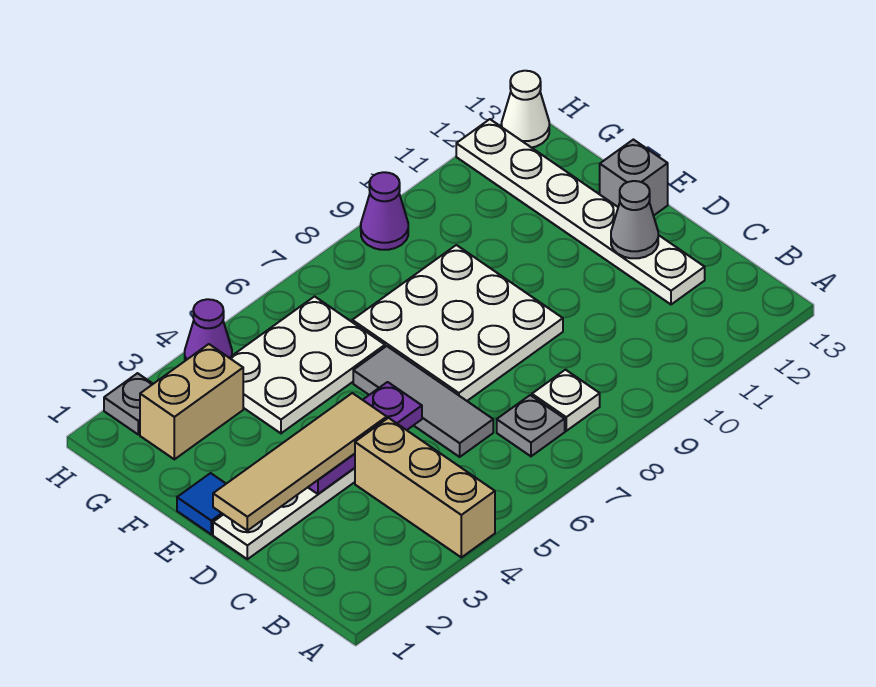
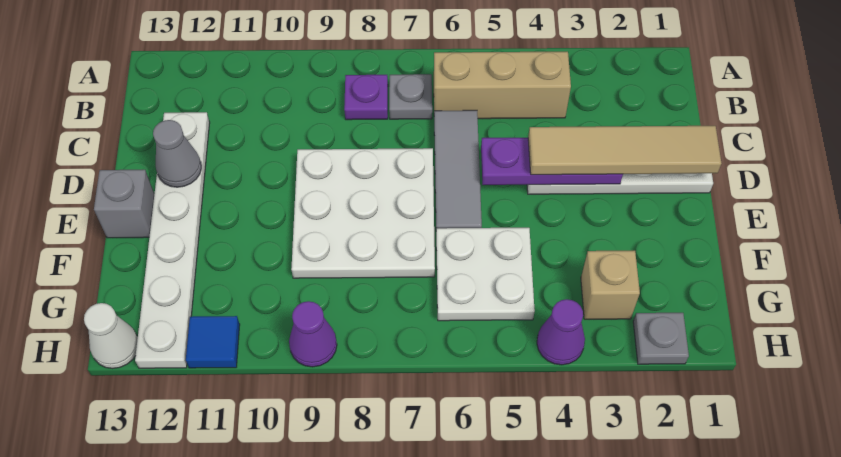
tan 1x3 brick [355,418,495,557] -> tan 1x3 brick turned to [434,52,571,119]
white 1x1 plate [532,370,600,431] -> purple 1x1 plate [344,75,388,120]
blue 1x1 tile [177,473,226,534] -> blue 1x1 tile moved to [186,316,240,368]
white 2x3 plate [230,296,385,433] -> white 2x2 plate [436,228,535,321]
tan 1x2 brick [140,344,243,459] -> tan 1x1 brick [581,251,640,319]

